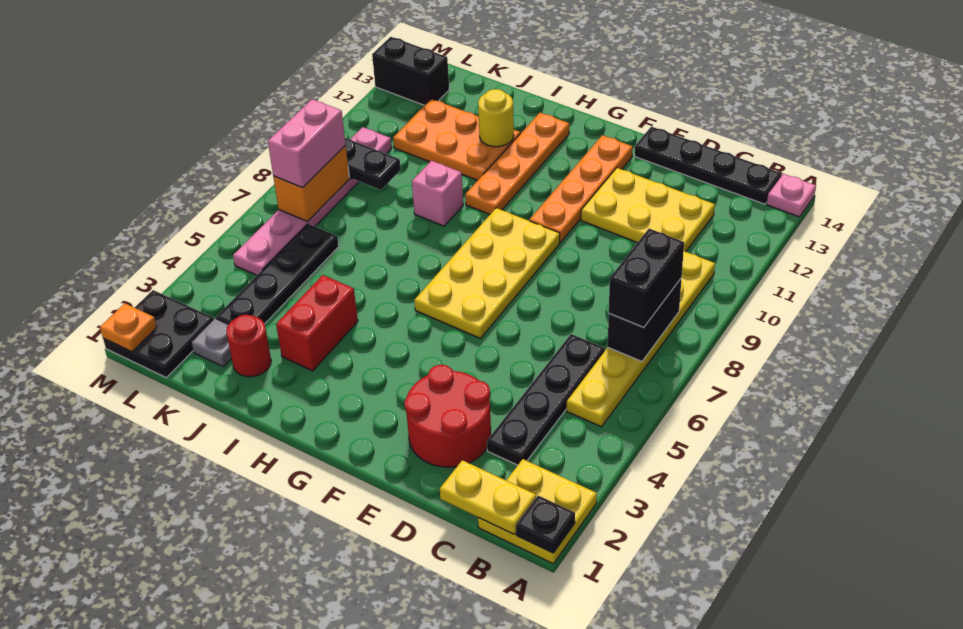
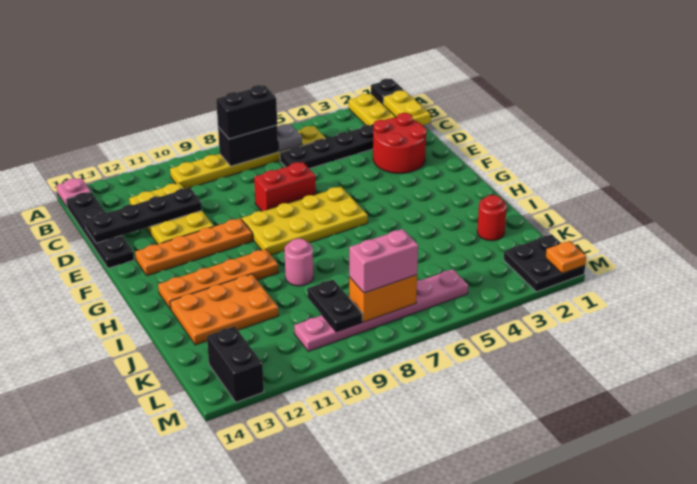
red 1x2 brick [276,275,358,371] -> red 1x2 brick moved to [254,162,316,211]
pink 1x1 brick [412,161,463,226] -> pink 1x1 round brick [285,239,313,286]
orange 2x3 plate [393,99,520,180] -> orange 2x3 plate turned to [170,274,279,345]
yellow 1x1 round brick [478,89,514,147] -> none
grey 1x1 plate [191,318,232,367] -> grey 1x1 plate moved to [277,124,302,152]
black 1x4 plate [216,224,339,324] -> black 1x4 plate moved to [85,188,202,243]

